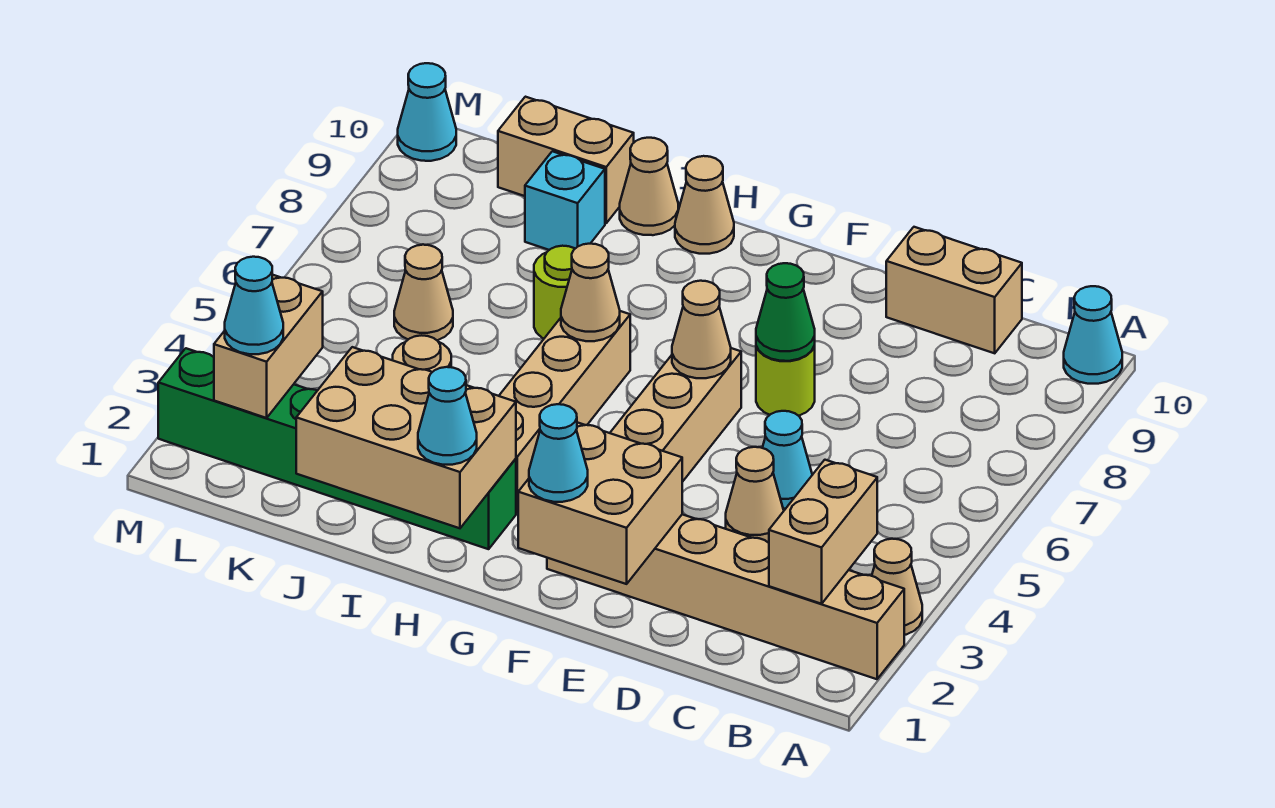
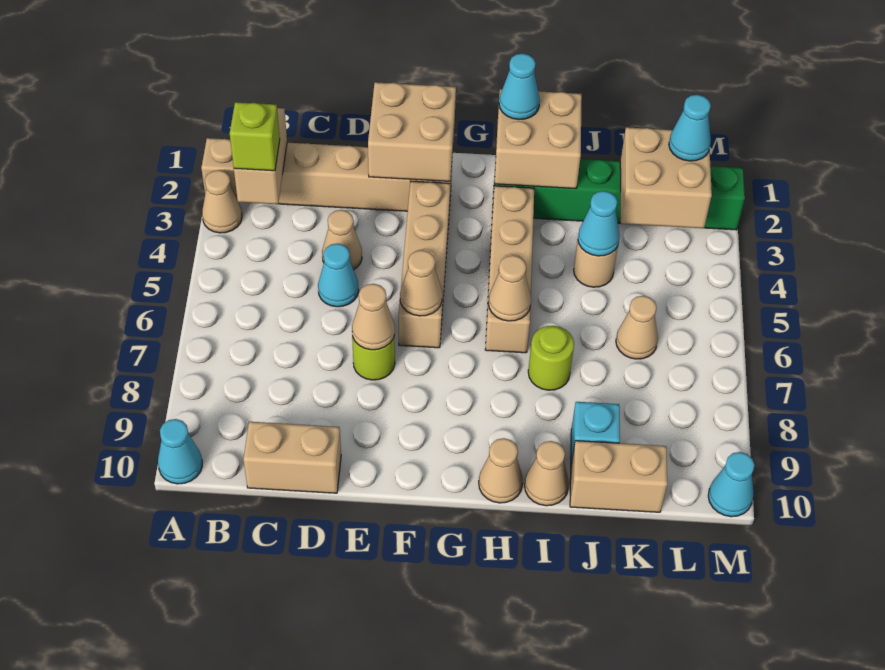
none -> lime 1x1 brick [230,102,280,171]
green 1x1 cone [756,263,815,361] -> tan 1x1 cone [352,284,395,350]
cyan 1x1 cone [529,404,588,502] -> cyan 1x1 cone moved to [578,191,620,256]
tan 2x3 brick [296,347,516,528] -> tan 2x2 brick [494,89,582,189]
tan 1x2 brick [214,275,323,418] -> tan 2x2 brick [620,127,712,228]

